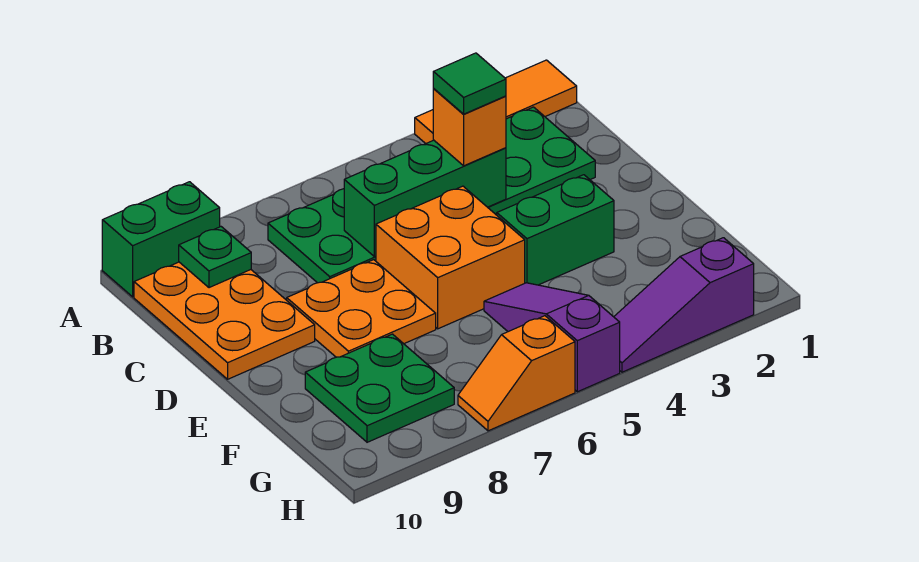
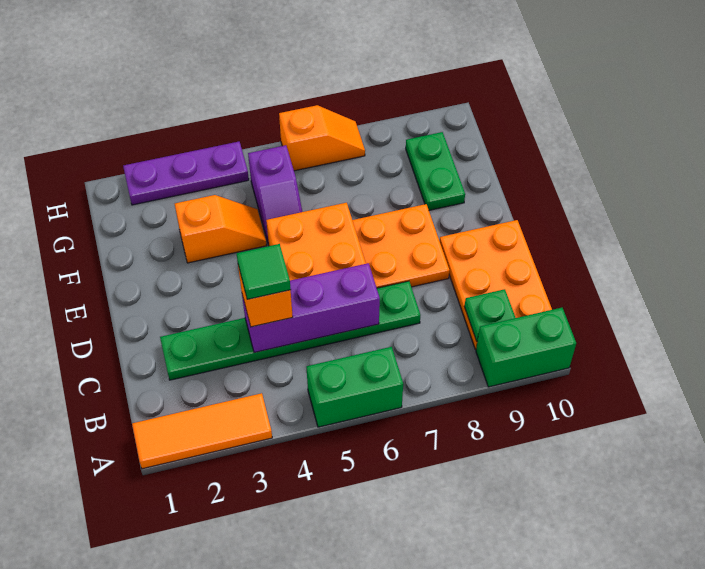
green 2x6 plate [268,107,595,283] -> green 1x6 plate [160,281,420,380]
green 1x3 brick [344,140,506,257] -> purple 1x3 brick [242,263,380,353]
green 1x2 brick [497,175,614,285] -> green 1x2 brick moved to [307,347,403,427]
none -> orange 1x2 slope [175,195,267,263]
purple 1x3 slope [484,283,620,392] -> purple 1x2 slope [248,145,302,245]
green 2x2 plate [305,334,454,442] -> green 1x2 plate [406,132,465,210]
purple 1x3 slope [614,238,754,372] -> purple 1x3 plate [123,142,249,205]

